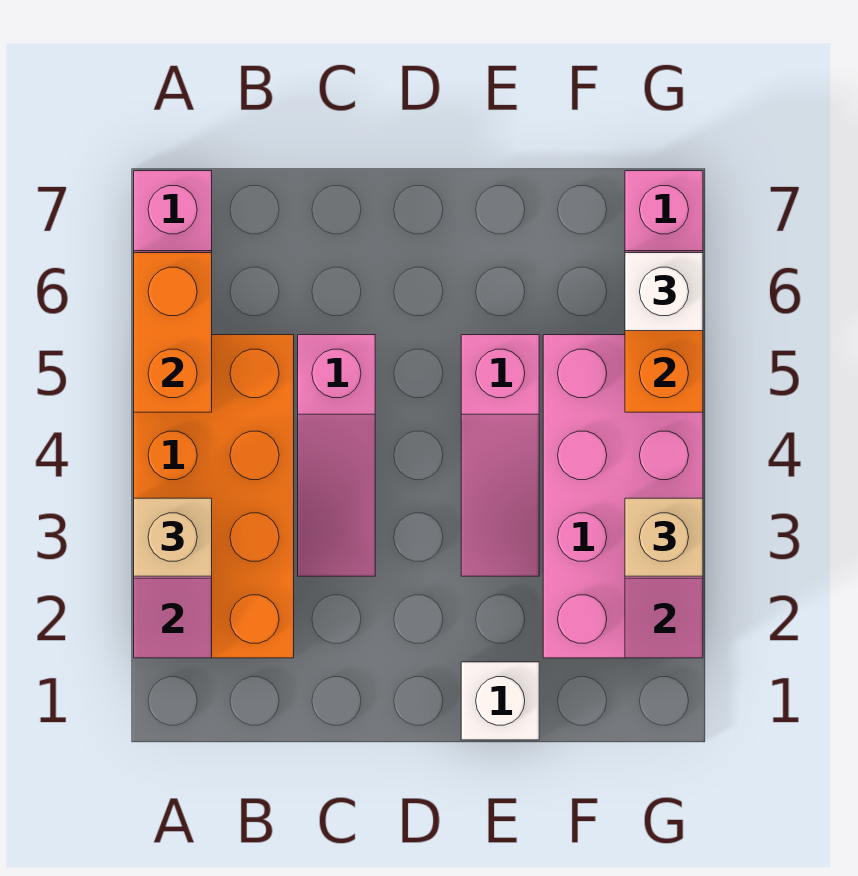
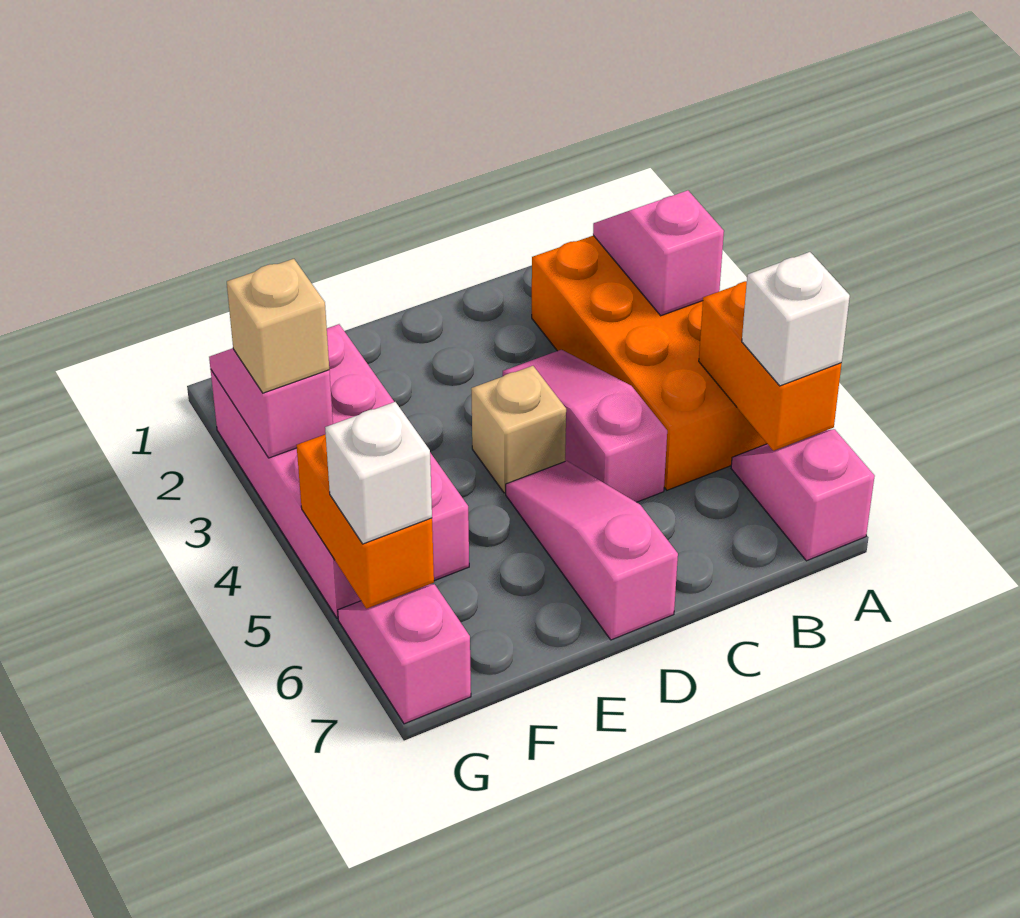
tan 1x1 brick [134,498,212,576] -> tan 1x1 brick moved to [471,366,566,493]
white 1x1 brick [461,662,539,740] -> white 1x1 brick moved to [742,252,850,386]
pink 1x3 slope [461,335,539,576] -> pink 1x3 slope moved to [506,461,678,640]

